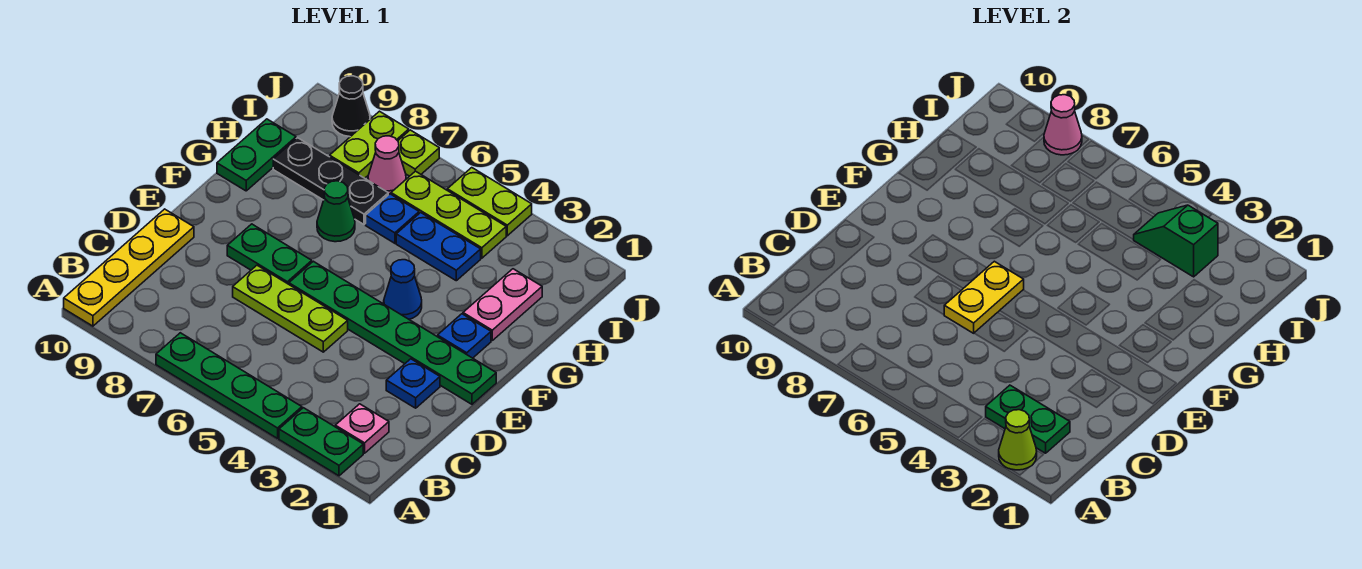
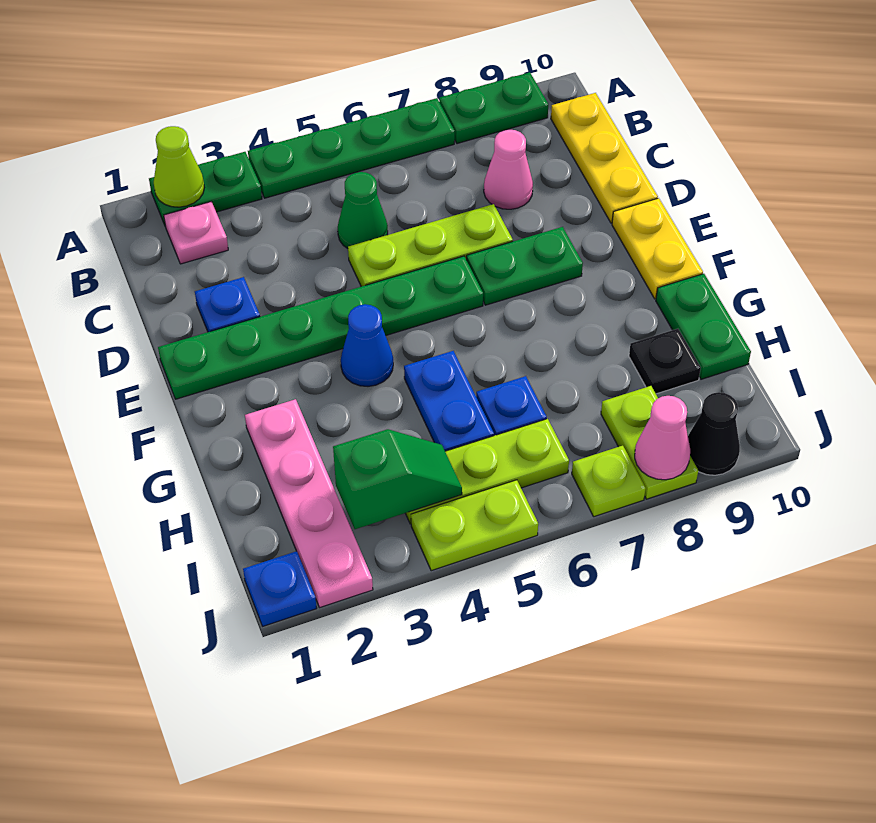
yellow 1x4 plate [64,209,194,326] -> yellow 1x3 plate [551,93,658,223]
green 1x2 plate [986,385,1070,453] -> green 1x2 plate moved to [439,72,548,144]
yellow 1x2 plate [944,261,1024,333] -> yellow 1x2 plate moved to [612,198,703,299]
blue 1x1 plate [438,314,491,358] -> blue 1x1 plate moved to [243,551,317,626]
pink 1x2 plate [463,269,542,340] -> pink 1x4 plate [245,399,373,608]
green 1x1 cone [317,181,355,242] -> green 1x1 cone moved to [338,172,388,248]
blue 1x2 plate [396,213,481,281] -> blue 1x2 plate turned to [404,351,494,451]
black 1x3 plate [273,138,388,224] -> black 1x1 plate [629,329,701,394]
pink 1x1 cone [368,136,406,195] -> pink 1x1 cone moved to [484,130,533,209]

